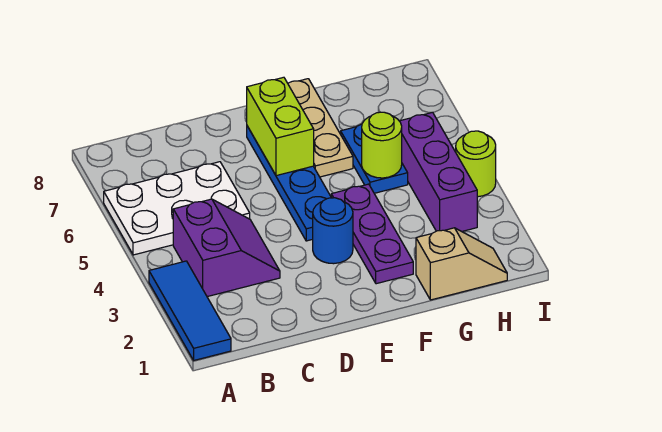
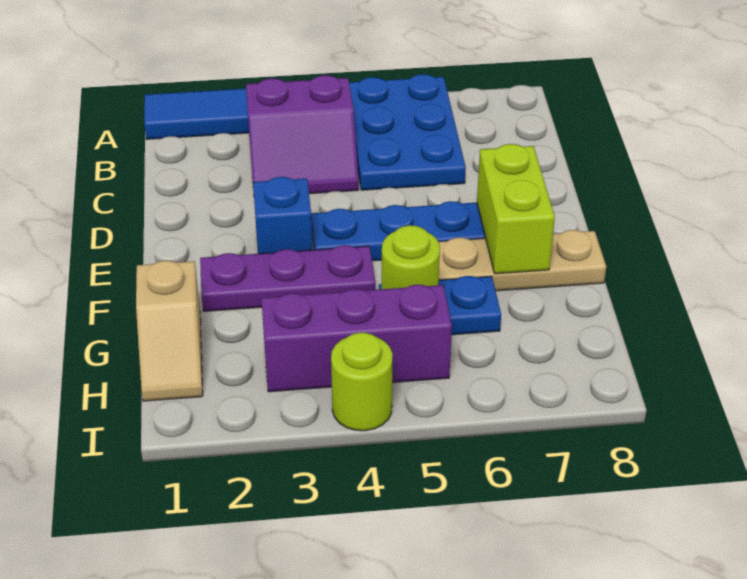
white 2x3 plate [104,162,250,255] -> blue 2x3 plate [349,74,466,190]
blue 1x1 round brick [313,198,353,264] -> blue 1x1 brick [253,177,313,254]
lime 1x2 brick [247,77,314,176] -> lime 1x2 brick turned to [477,144,555,274]

